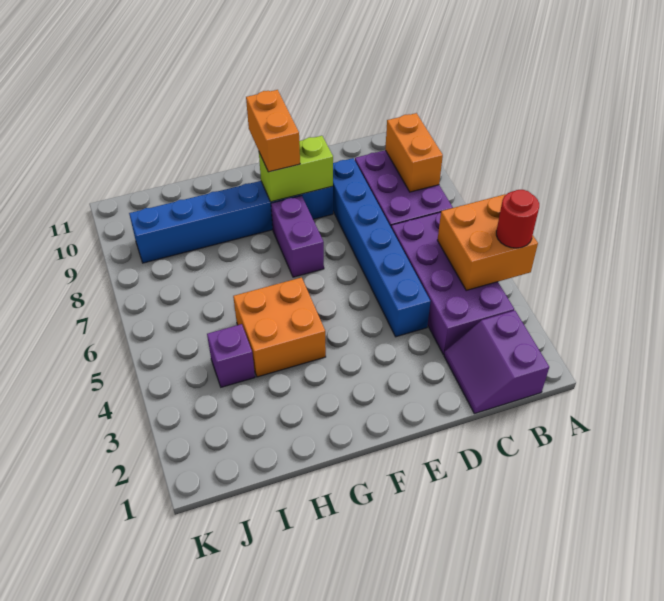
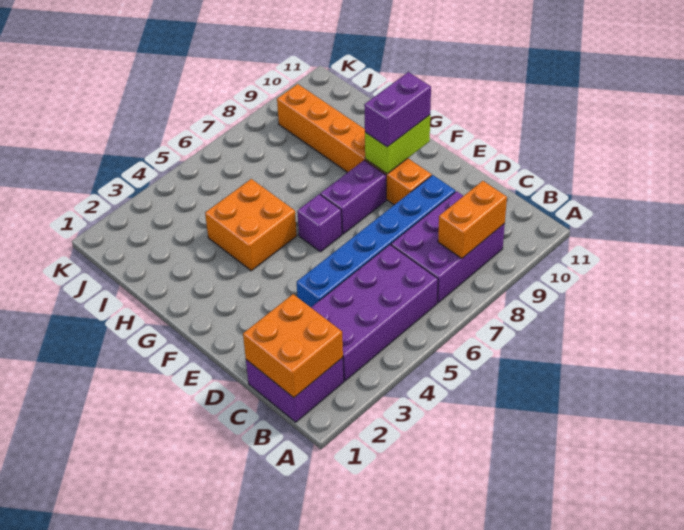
orange 2x2 brick [437,194,538,290] -> orange 2x2 brick moved to [243,294,343,398]
red 1x1 round brick [496,190,539,248] -> none
purple 2x2 slope [444,310,549,414] -> purple 2x2 brick [246,358,344,422]
blue 1x6 brick [129,181,333,263] -> orange 1x6 brick [277,84,432,205]
lime 1x2 brick [259,136,333,202] -> lime 1x2 brick turned to [365,115,430,174]
orange 1x2 brick [246,90,300,172] -> purple 1x2 brick [364,72,431,147]
purple 1x1 brick [207,324,255,387] -> purple 1x1 brick moved to [297,194,342,252]

